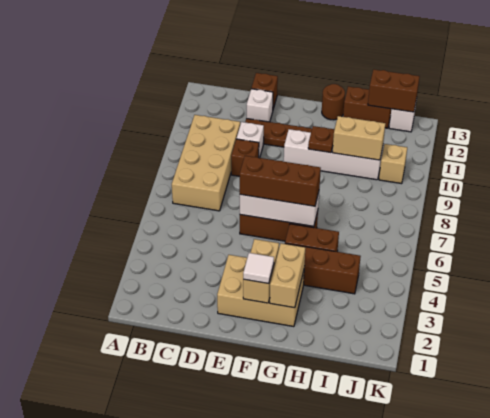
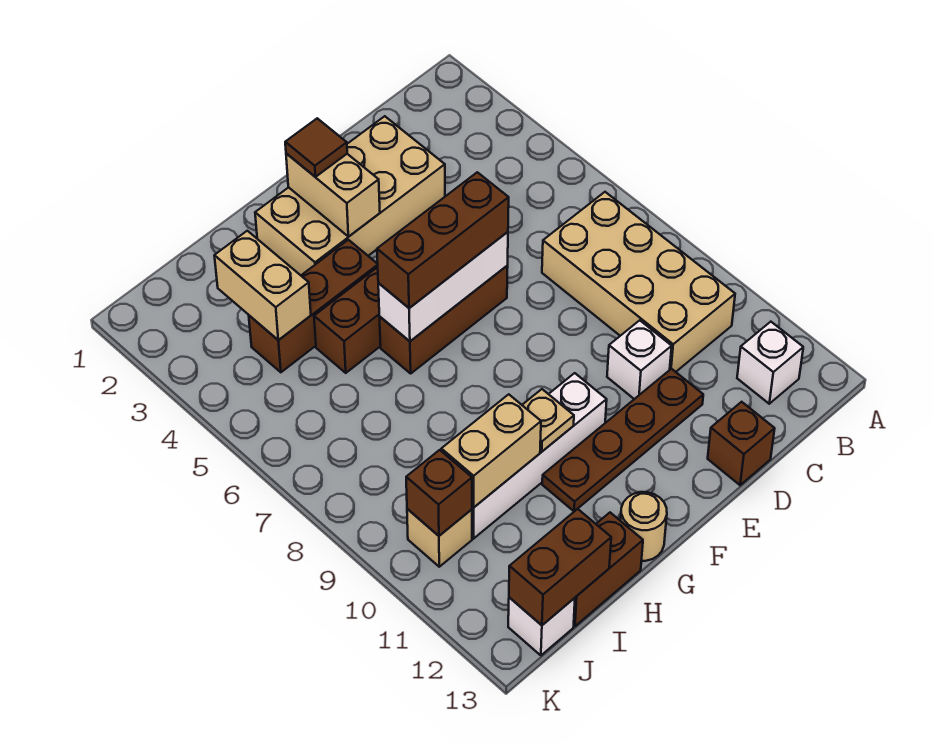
brown 1x1 brick [231,139,259,176] -> brown 1x1 brick moved to [406,450,472,536]
white 1x1 brick [247,89,273,122] -> white 1x1 brick moved to [737,322,803,404]
tan 2x3 brick [217,255,304,327] -> tan 2x4 brick [255,116,445,275]
white 1x1 tile [243,253,274,284] -> brown 1x1 tile [285,118,347,177]
tan 1x2 brick [270,243,305,308] -> tan 1x2 brick moved to [214,231,311,340]
brown 1x1 plate [308,126,335,153] -> tan 1x1 plate [522,389,574,451]
brown 1x1 round brick [322,84,345,120] -> tan 1x1 round brick [621,492,667,561]

